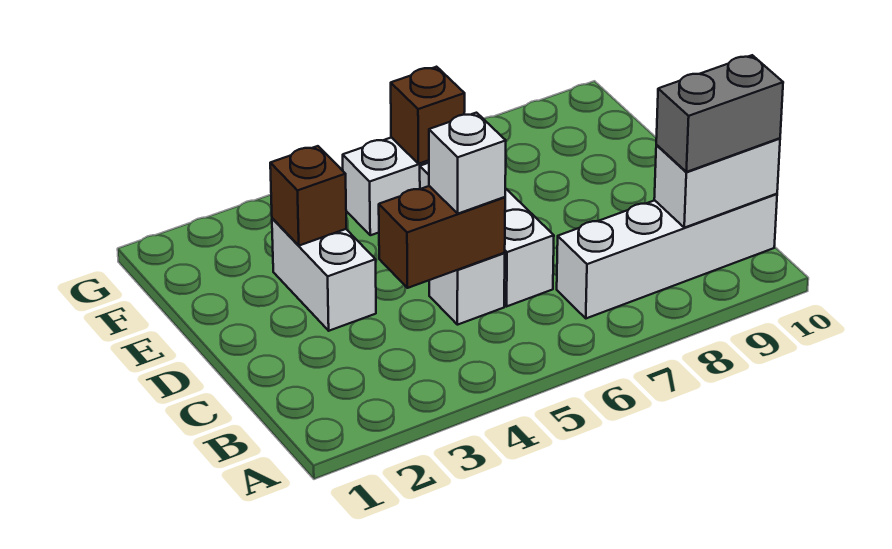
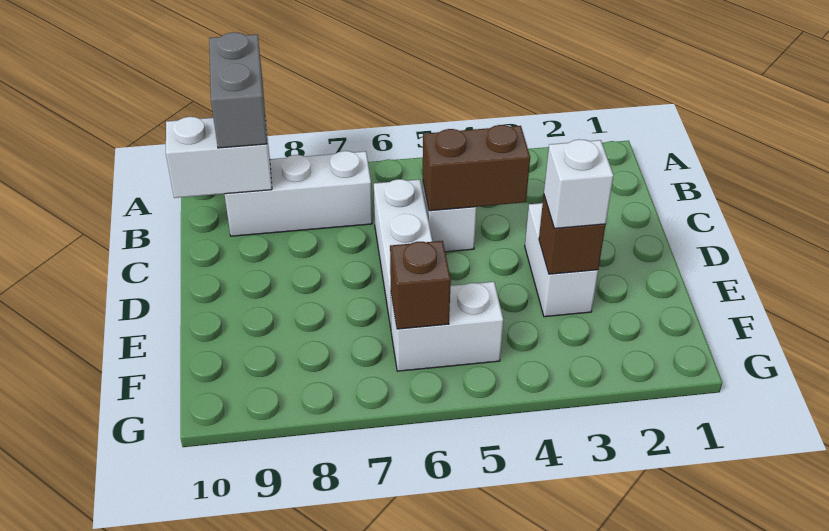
white 1x4 brick [557,194,777,318] -> white 1x3 brick [225,151,372,236]
grey 1x2 brick [656,55,783,172] -> grey 1x2 brick turned to [209,33,267,148]
white 1x1 brick [429,113,506,214] -> white 1x1 brick moved to [544,139,614,229]

